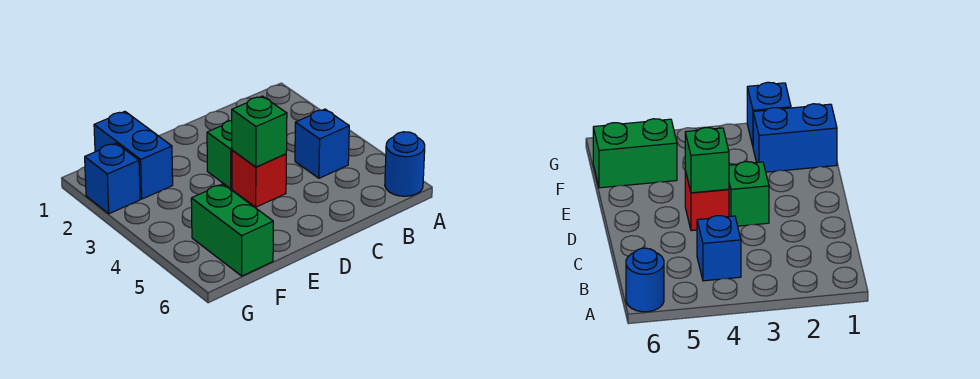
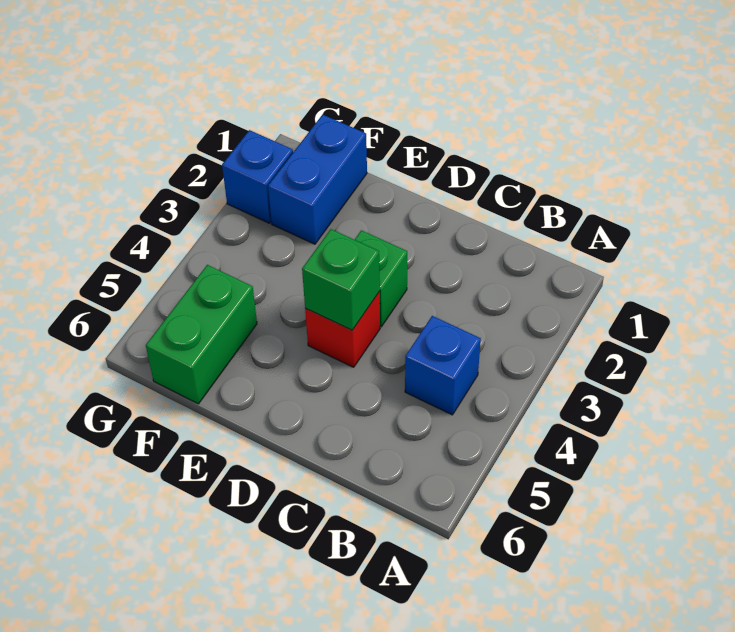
blue 1x1 round brick [385,132,425,196] -> none

